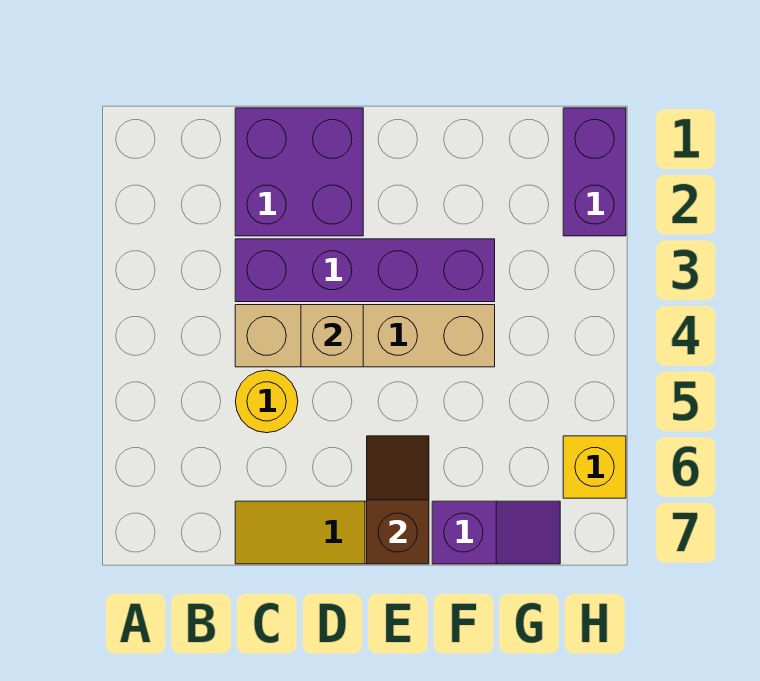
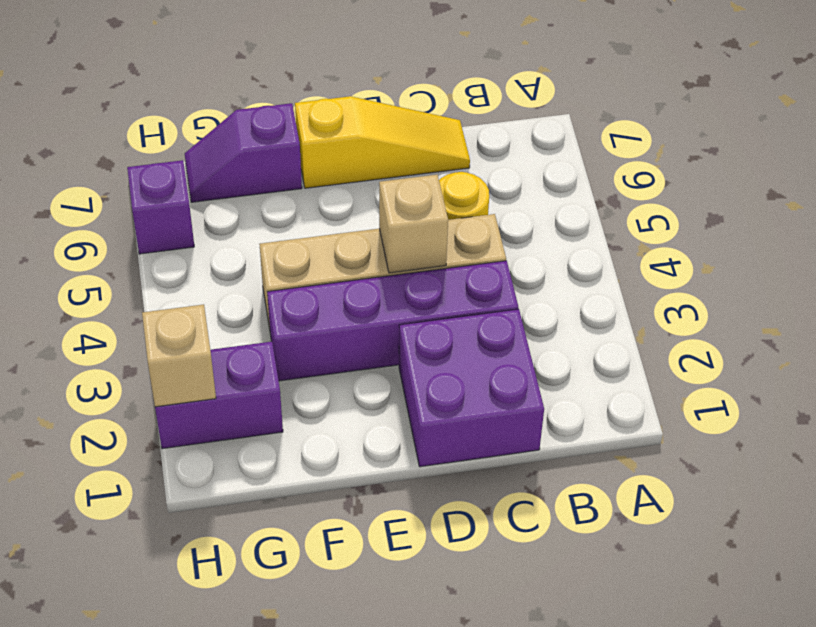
brown 1x2 slope [367,436,429,564] -> none
purple 1x2 brick [563,108,626,236] -> purple 1x2 brick turned to [155,342,283,449]
none -> tan 1x1 brick [142,305,216,407]
yellow 1x1 brick [563,436,626,498] -> purple 1x1 brick [127,160,194,254]

